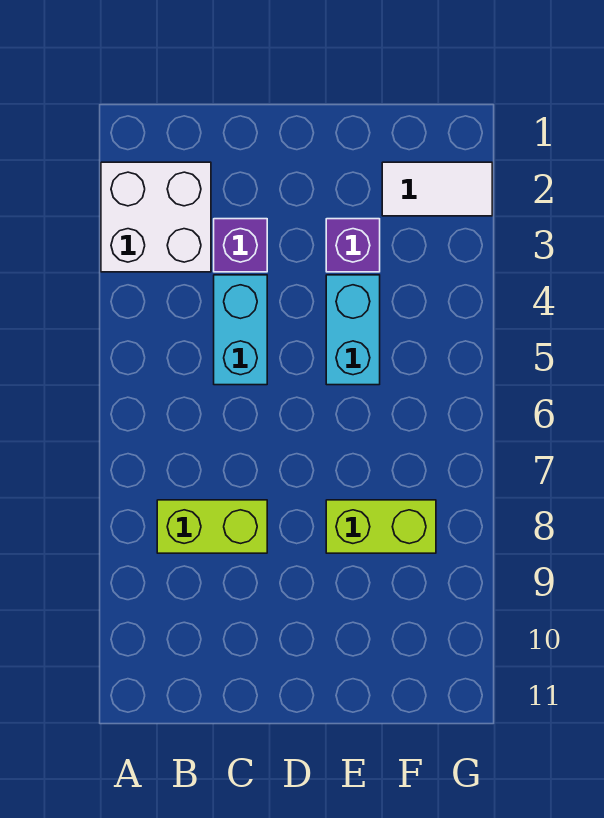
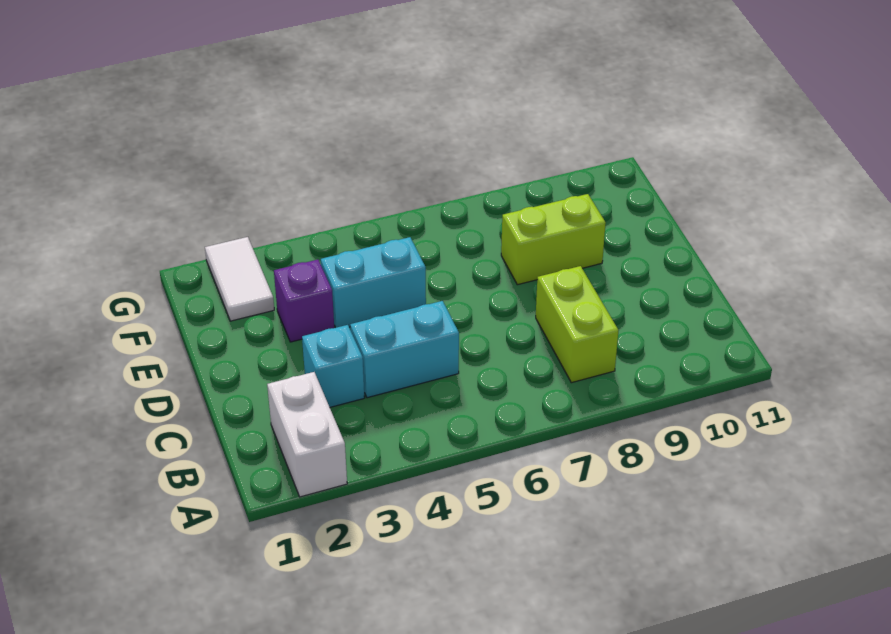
white 2x2 brick [101,162,211,272] -> white 1x2 brick [267,372,347,497]
purple 1x1 brick [214,219,267,272] -> cyan 1x1 brick [302,325,365,407]
lime 1x2 brick [326,500,436,553] -> lime 1x2 brick turned to [501,194,606,285]

